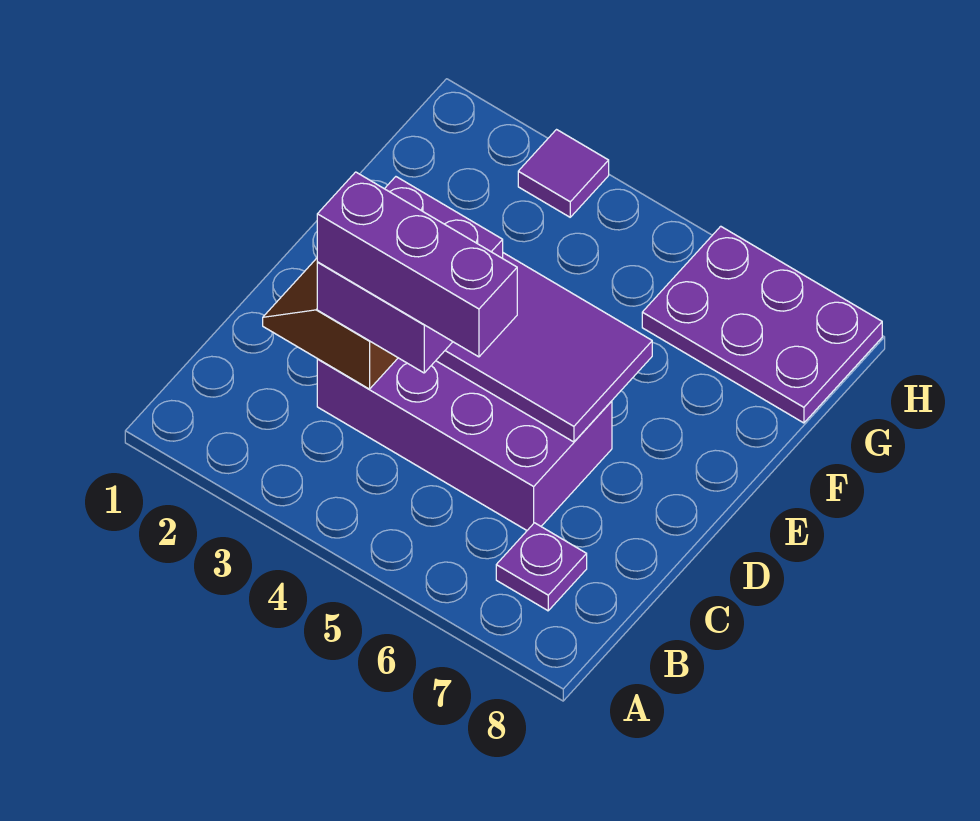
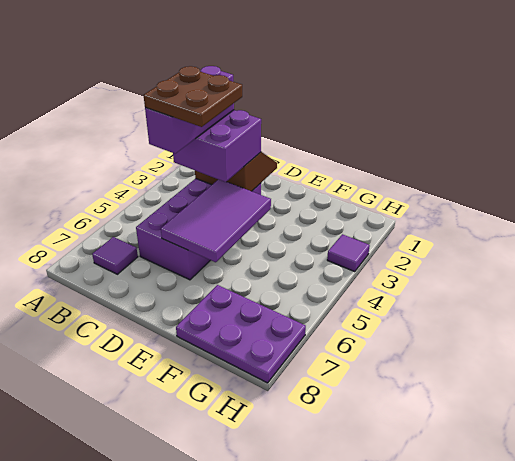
purple 1x1 plate [496,523,587,611] -> purple 1x1 tile [92,237,138,274]
none -> brown 2x2 plate [144,66,242,127]
purple 2x3 plate [642,226,882,423] -> purple 2x3 plate turned to [176,285,306,383]

